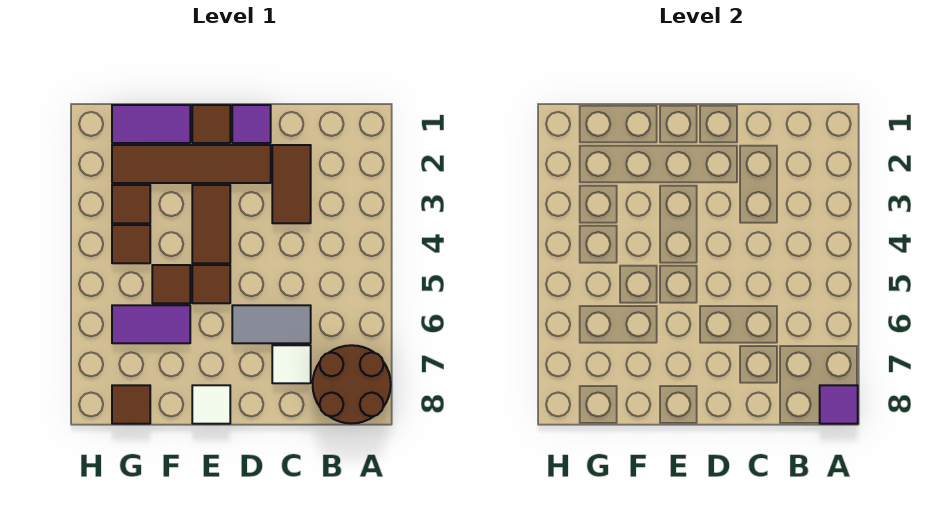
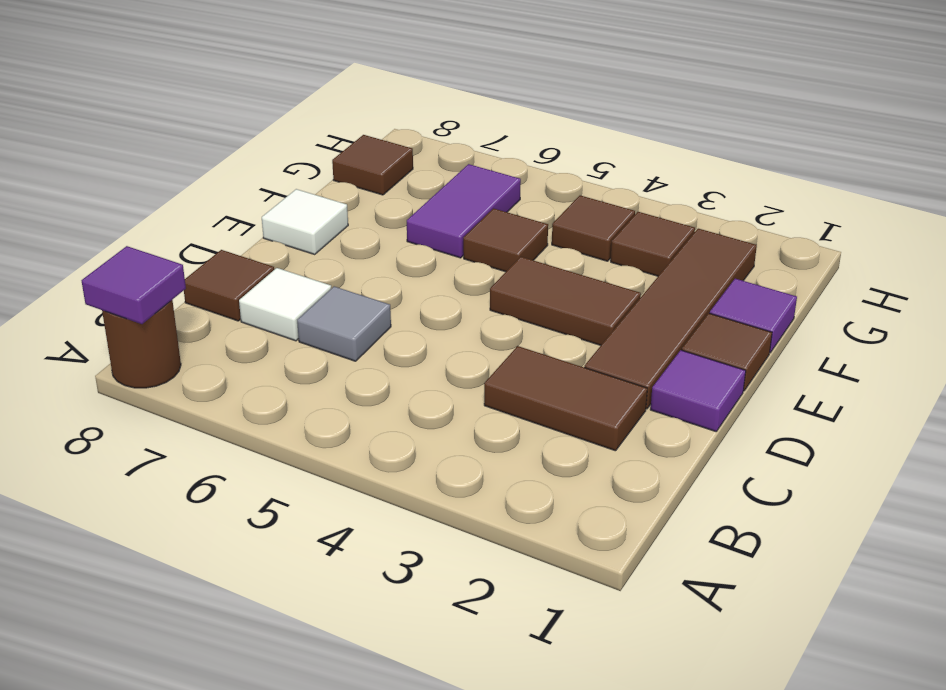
brown 2x2 round brick [313,345,391,424] -> brown 1x1 round brick [102,300,181,388]
grey 1x2 tile [232,305,311,343] -> grey 1x1 tile [297,286,391,361]
brown 1x1 tile [192,265,230,303] -> brown 1x1 tile moved to [184,250,274,321]
purple 1x2 tile [112,105,190,143] -> purple 1x1 tile [710,279,797,353]

